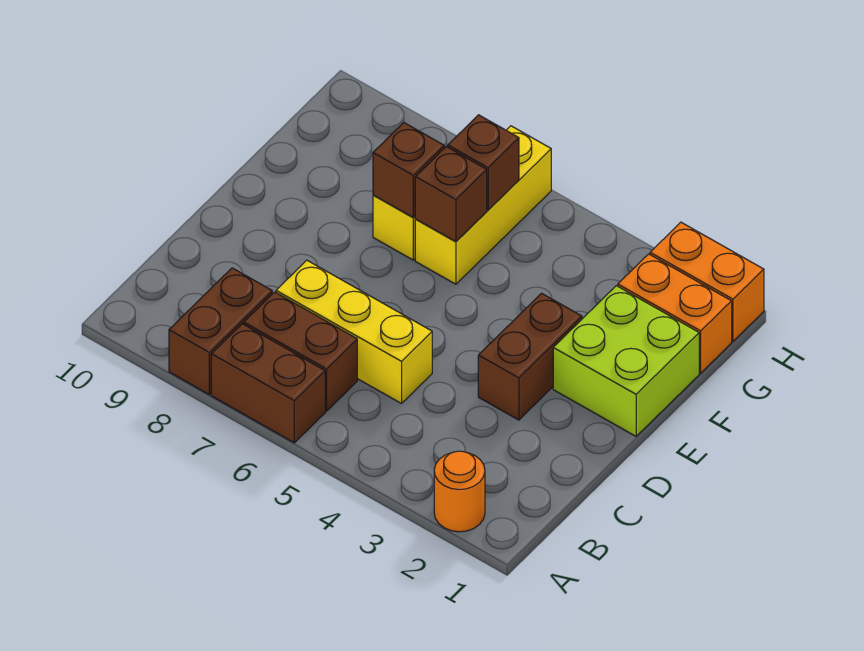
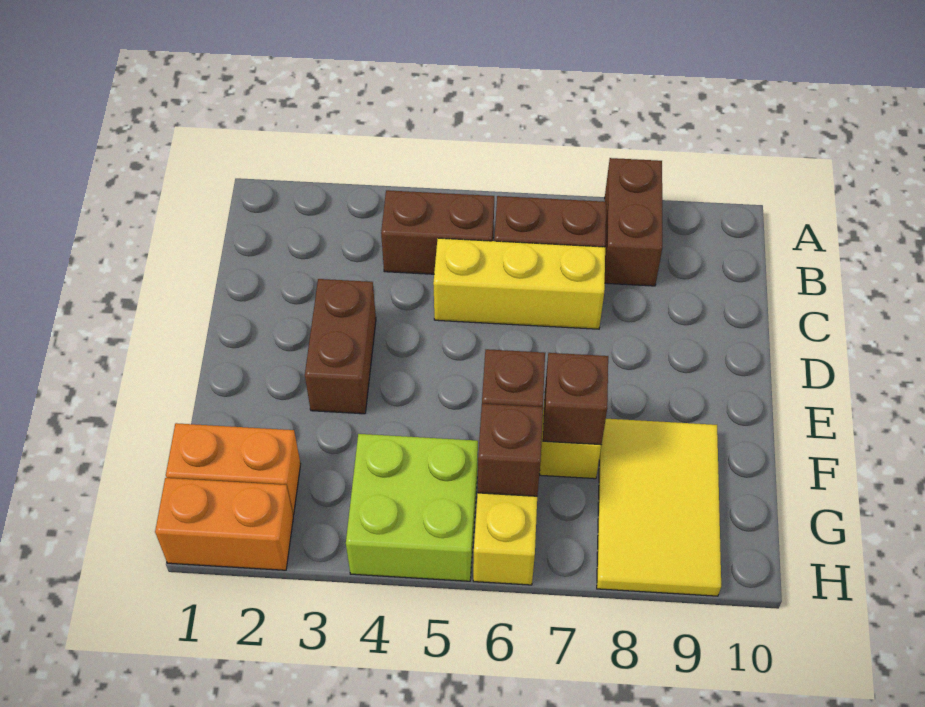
orange 1x1 round brick [434,451,485,532] -> none
brown 1x2 brick [211,324,325,443] -> brown 1x2 brick moved to [381,190,494,274]
lime 2x2 brick [553,286,699,436] -> lime 2x2 brick moved to [346,434,478,581]
none -> yellow 2x3 tile [597,419,721,596]

